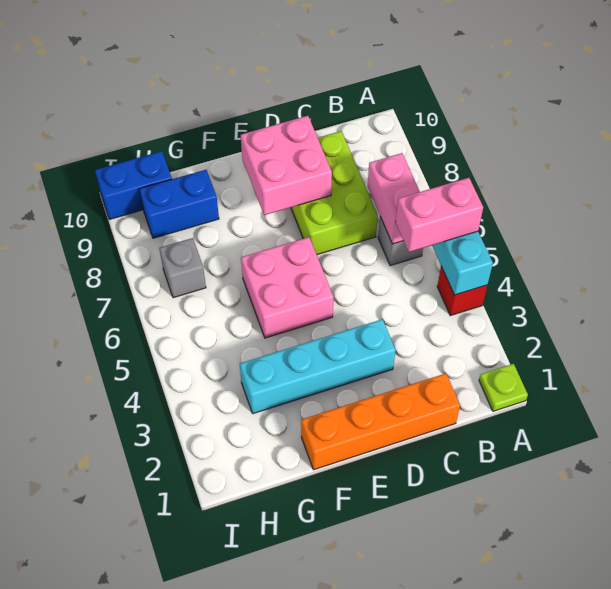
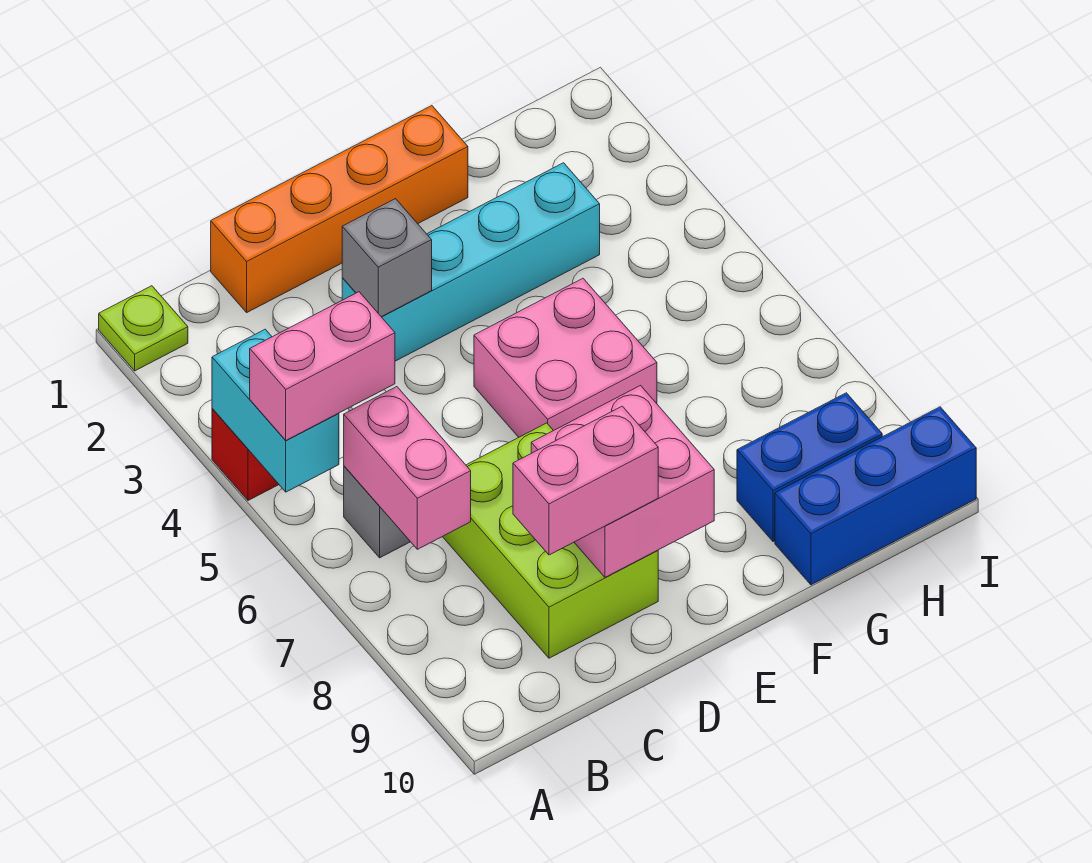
none -> pink 1x2 brick [513,406,658,555]
grey 1x1 brick [159,238,206,298] -> grey 1x1 brick moved to [342,199,432,317]
blue 1x2 brick [95,151,172,220] -> blue 1x3 brick [775,407,976,585]

